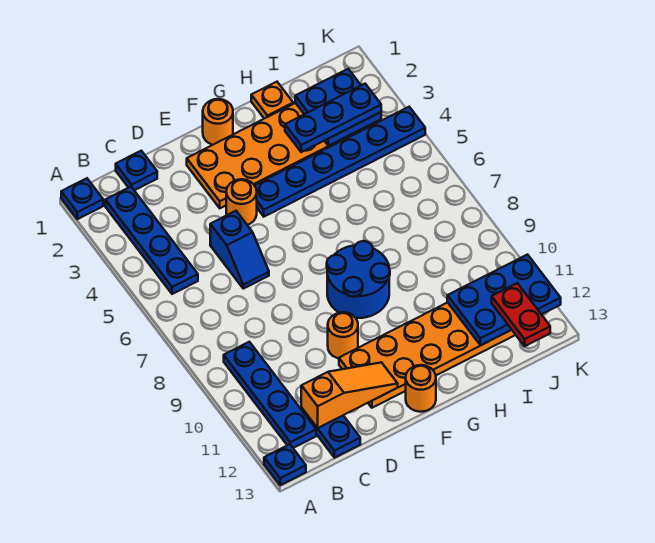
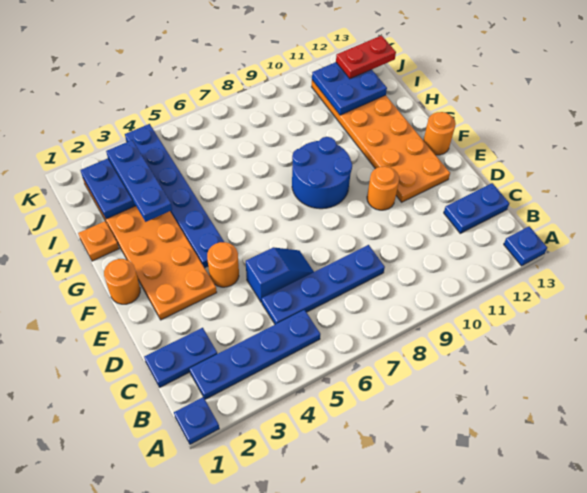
blue 1x4 plate [224,342,316,448] -> blue 1x4 plate moved to [262,245,385,324]
blue 1x1 plate [116,151,157,190] -> blue 1x2 plate [144,328,217,388]
orange 1x3 slope [301,363,398,428] -> none
blue 2x3 plate [447,255,561,345] -> blue 2x2 plate [312,62,387,115]

